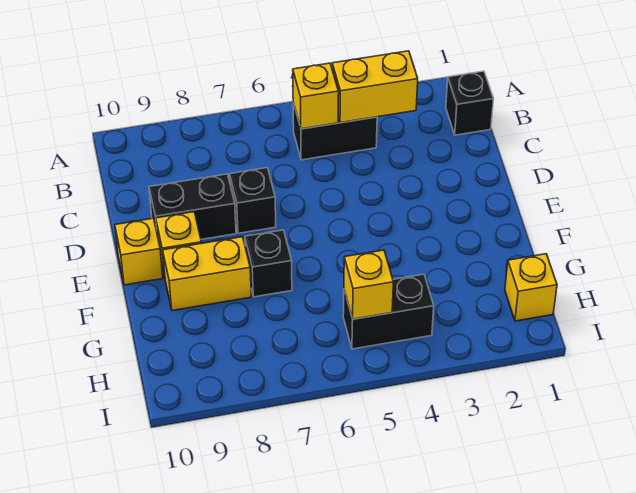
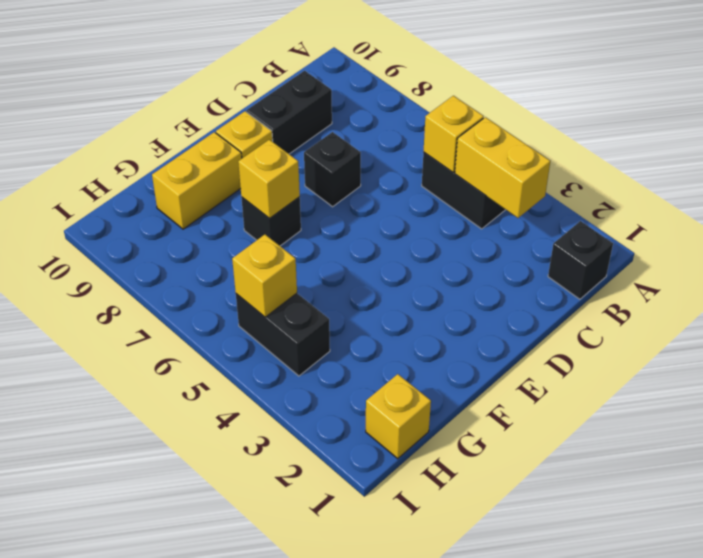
black 1x2 brick [149,174,236,239] -> black 1x2 brick turned to [247,71,332,154]
yellow 1x1 brick [115,218,163,285] -> yellow 1x1 brick moved to [238,140,300,219]
yellow 1x2 brick [163,237,251,311] -> yellow 1x2 brick turned to [152,132,242,229]

